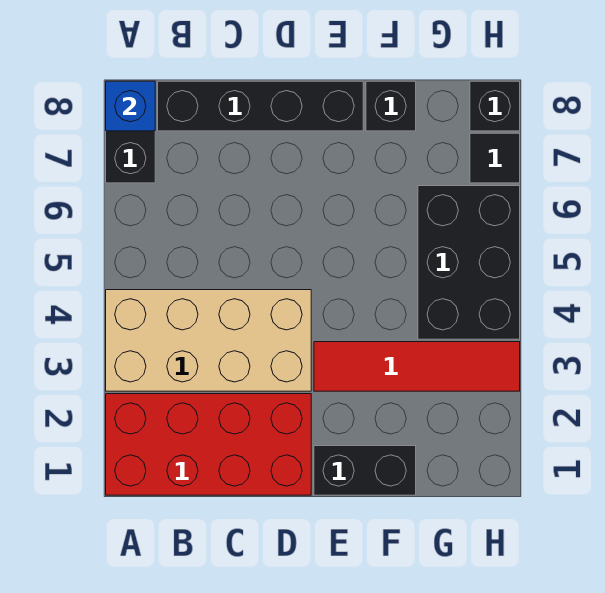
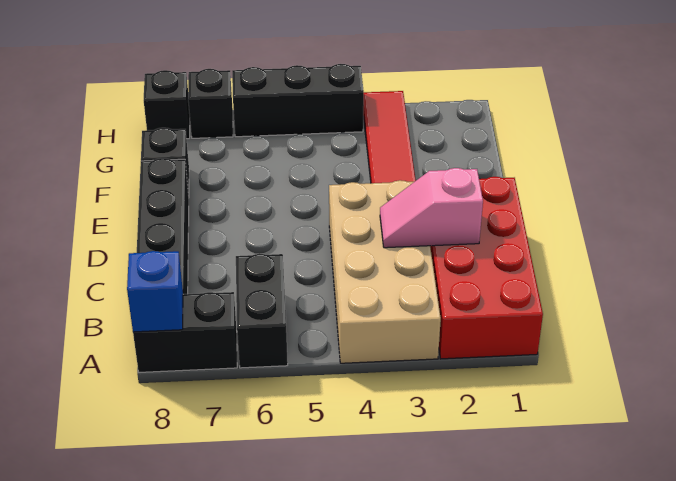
none -> pink 1x2 slope [380,168,483,248]
black 1x2 brick [314,446,416,495] -> black 1x2 brick moved to [236,254,288,368]
black 2x3 brick [418,186,520,339] -> black 1x3 brick [232,64,364,137]
black 1x1 tile [470,133,520,183] -> black 1x1 brick [188,69,233,138]

